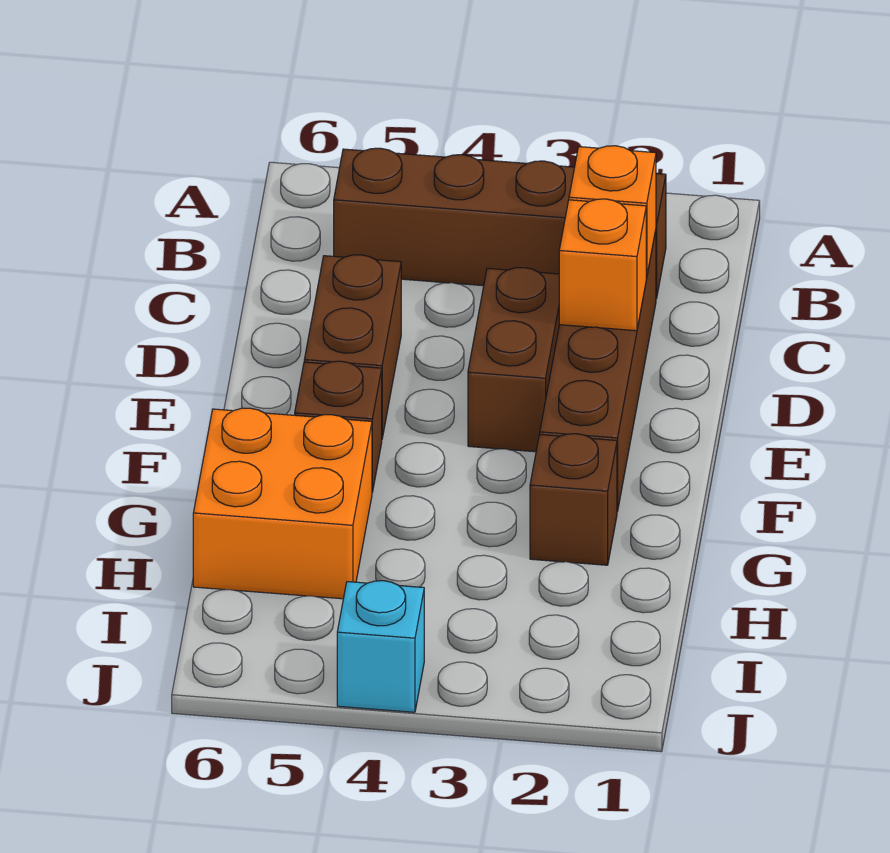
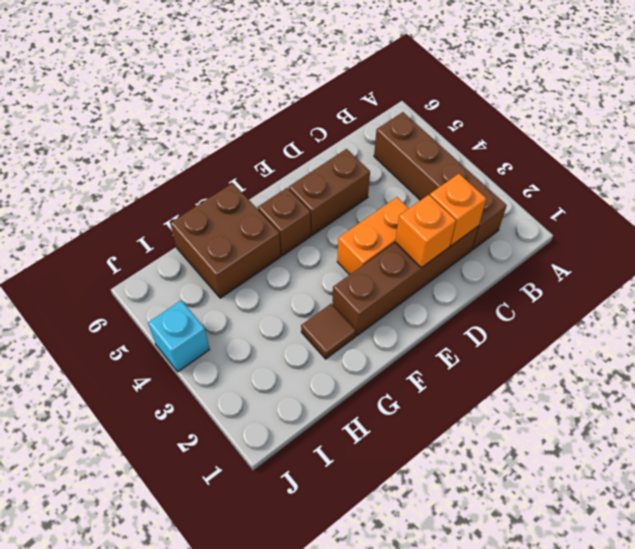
brown 1x2 brick [468,268,559,452] -> orange 1x2 brick [337,197,409,275]
brown 1x1 brick [530,434,617,565] -> brown 1x1 tile [301,304,356,359]
orange 2x2 brick [193,408,372,599] -> brown 2x2 brick [170,183,281,298]

